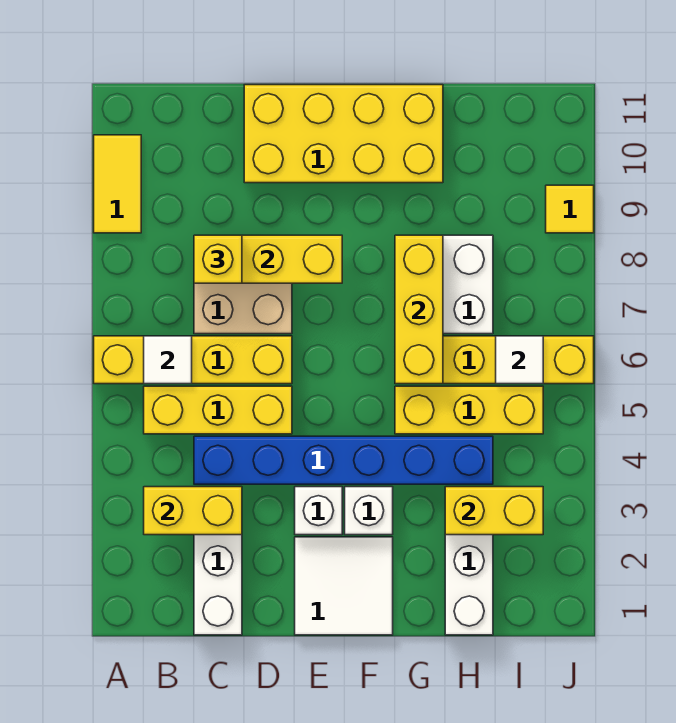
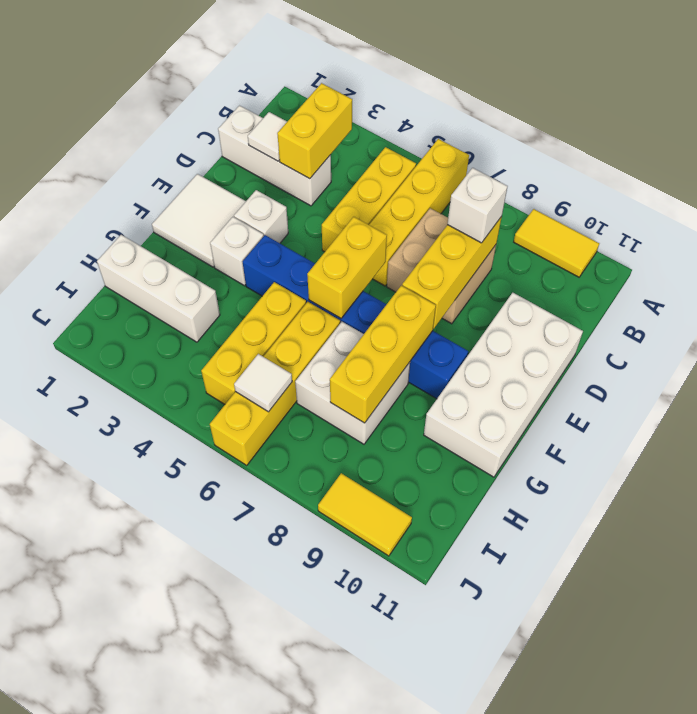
white 1x1 tile [144,336,192,384] -> white 1x1 tile moved to [248,112,287,161]
blue 1x6 brick [194,436,493,484] -> blue 1x6 brick turned to [243,235,468,399]
yellow 1x1 brick [194,235,242,283] -> white 1x1 brick [447,168,508,243]
yellow 2x4 brick [244,85,443,183] -> white 2x4 brick [424,293,583,477]
yellow 1x3 brick [395,235,443,384] -> yellow 1x3 brick turned to [330,286,436,423]
yellow 1x2 brick [445,487,543,535] -> yellow 1x2 brick moved to [307,217,387,318]
yellow 1x1 tile [546,185,594,233] -> yellow 1x2 tile [318,473,412,556]

